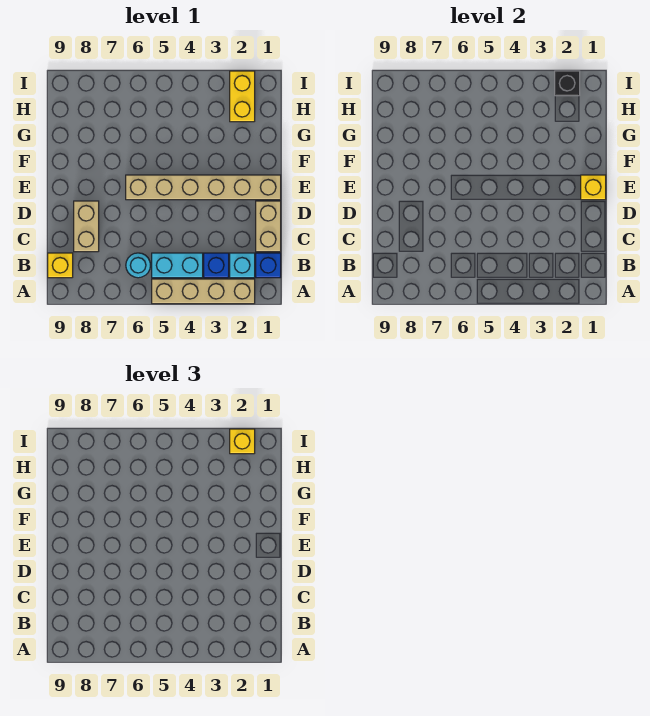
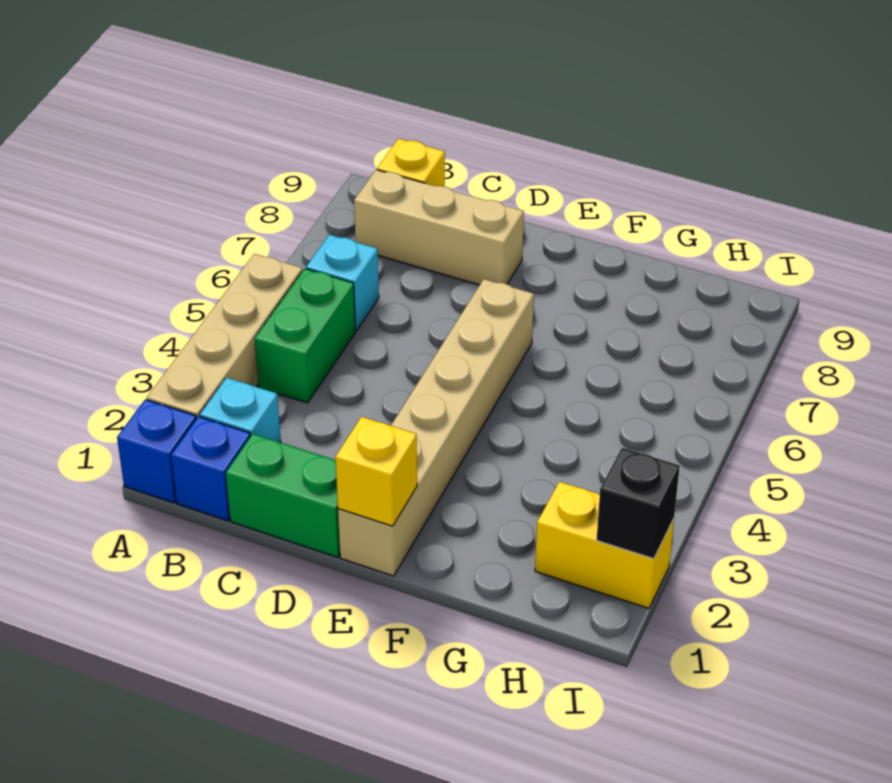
blue 1x1 brick [204,253,229,278] -> blue 1x1 brick moved to [117,399,196,503]
cyan 1x2 brick [152,253,203,278] -> green 1x2 brick [255,269,356,403]
cyan 1x1 round brick [126,253,151,278] -> cyan 1x1 brick [306,235,379,330]
tan 1x2 brick [256,201,281,252] -> green 1x2 brick [226,434,340,557]
tan 1x2 brick [74,201,99,252] -> tan 1x3 brick [354,170,524,285]
yellow 1x1 brick [230,429,255,454] -> none

